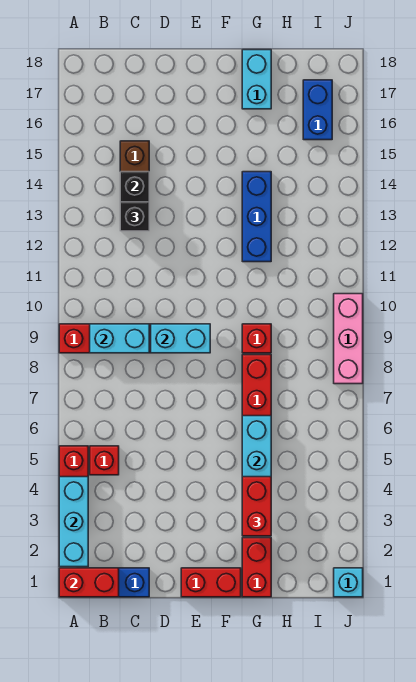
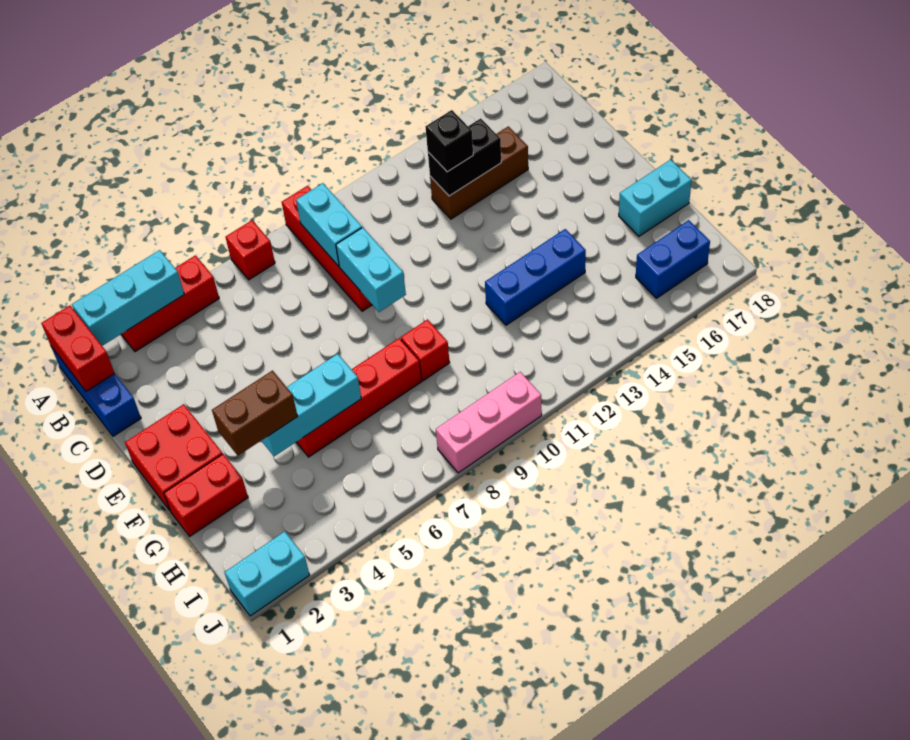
red 1x1 brick [90,446,119,475] -> red 1x1 brick moved to [226,220,275,280]
red 1x2 brick [181,568,241,597] -> red 2x2 brick [125,404,223,511]
red 1x2 brick [242,477,271,536] -> brown 1x2 brick [212,371,298,456]
cyan 1x1 brick [334,568,363,597] -> cyan 1x2 brick [225,531,309,616]

